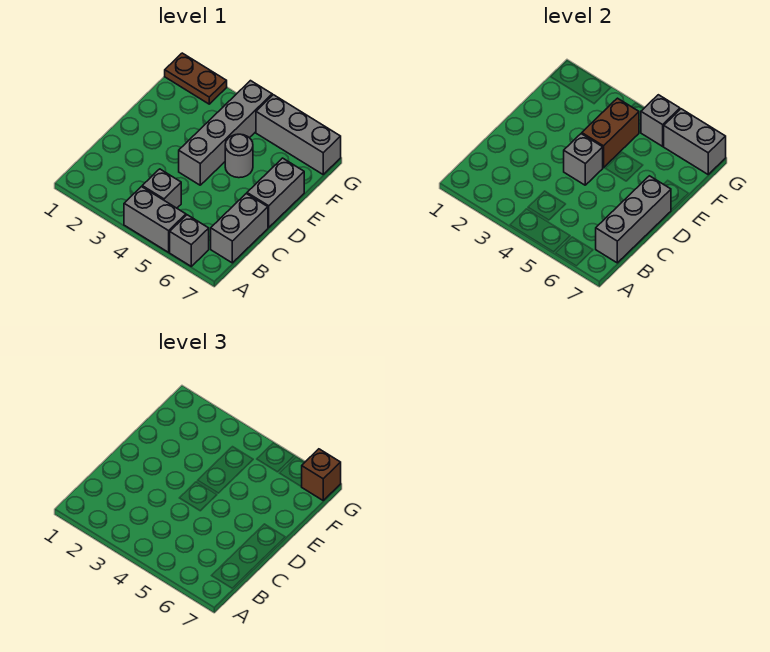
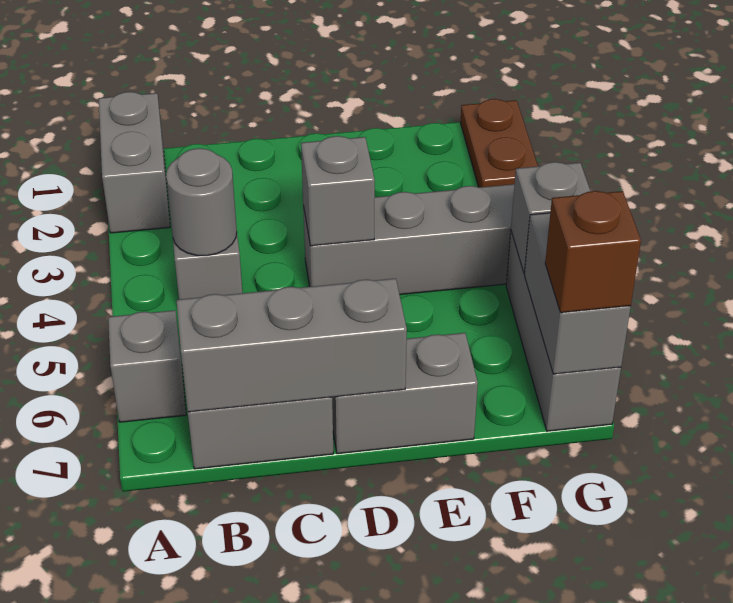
grey 1x2 brick [124,187,186,252] -> grey 1x2 brick moved to [99,92,170,233]
brown 1x2 brick [582,98,639,168] -> none
grey 1x1 round brick [225,134,253,178] -> grey 1x1 round brick moved to [166,148,237,256]

